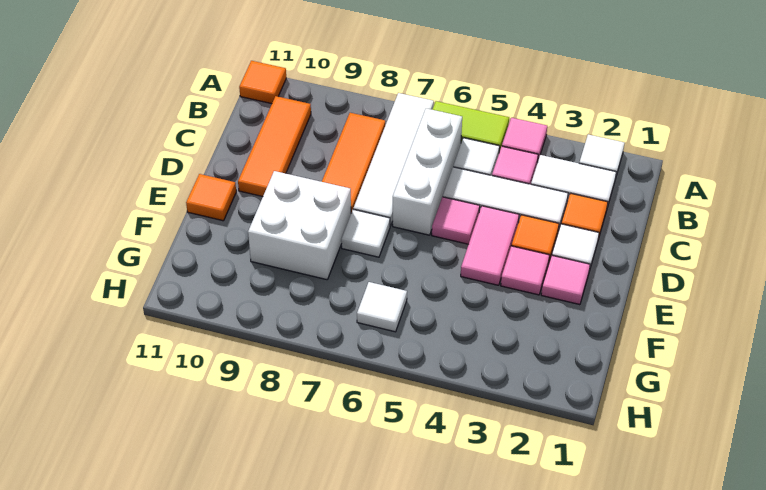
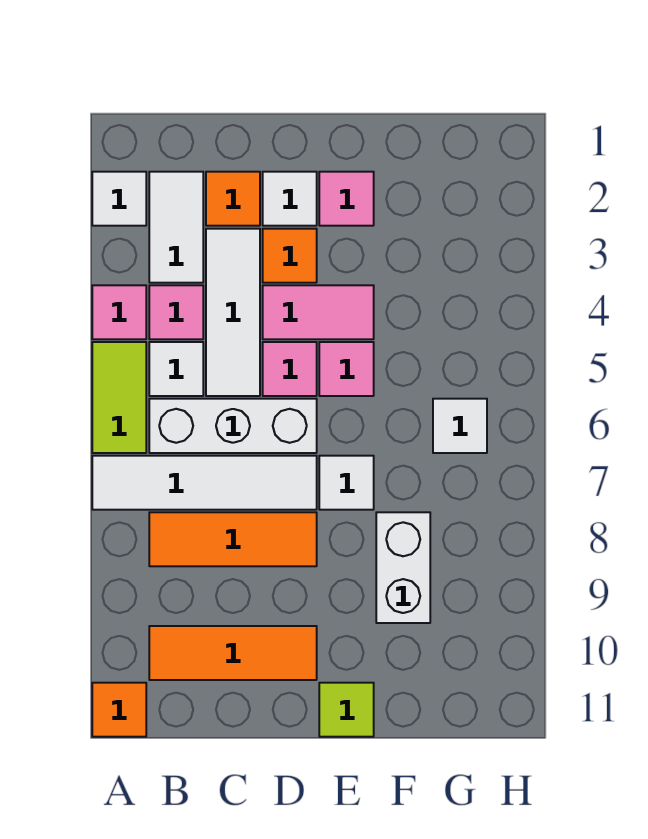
pink 1x1 tile [501,246,550,295] -> pink 1x1 tile moved to [319,342,374,396]
white 2x2 brick [248,171,351,280] -> white 1x2 brick [376,512,430,623]
orange 1x1 tile [186,174,236,221] -> lime 1x1 tile [319,683,374,737]

